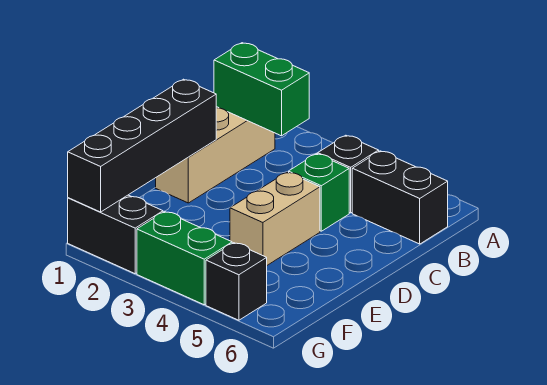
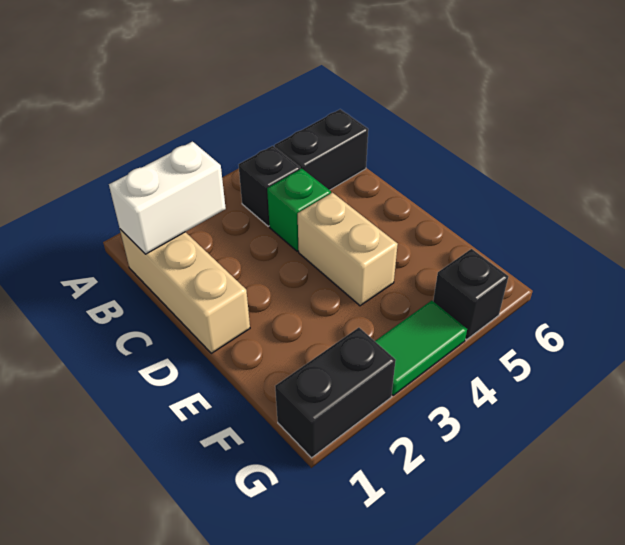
green 1x2 brick [214,43,309,136] -> white 1x2 brick [109,142,226,254]
black 1x4 brick [68,79,216,212] -> none
green 1x2 brick [137,212,232,305] -> green 1x2 tile [375,301,467,395]

